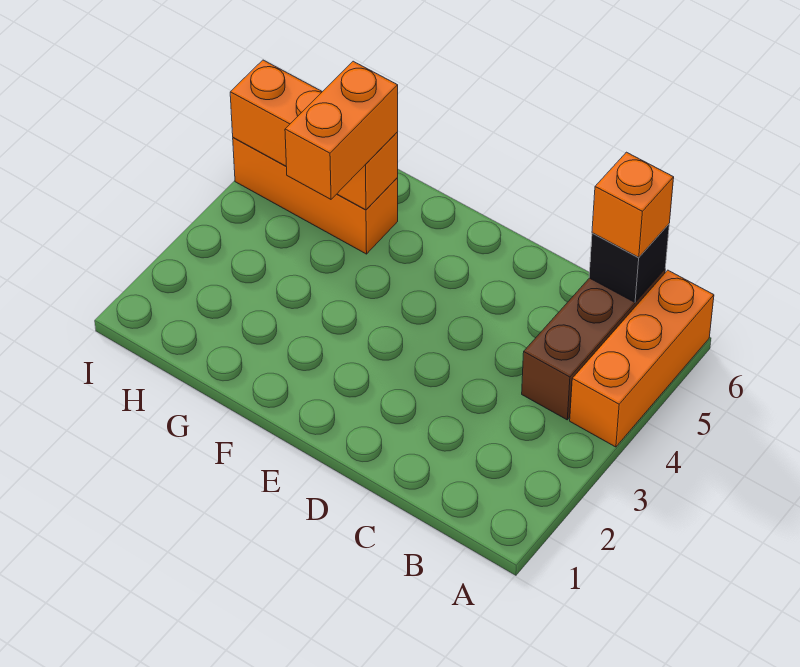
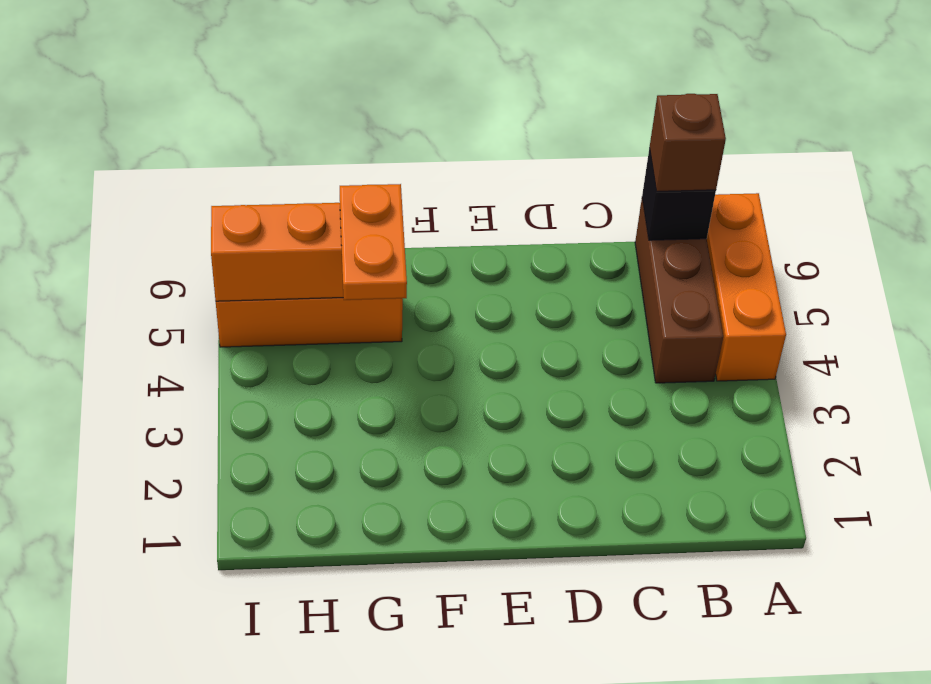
orange 1x1 brick [592,152,674,257] -> brown 1x1 brick [650,94,726,191]
orange 1x2 brick [285,61,398,199] -> orange 1x2 plate [340,184,407,300]

